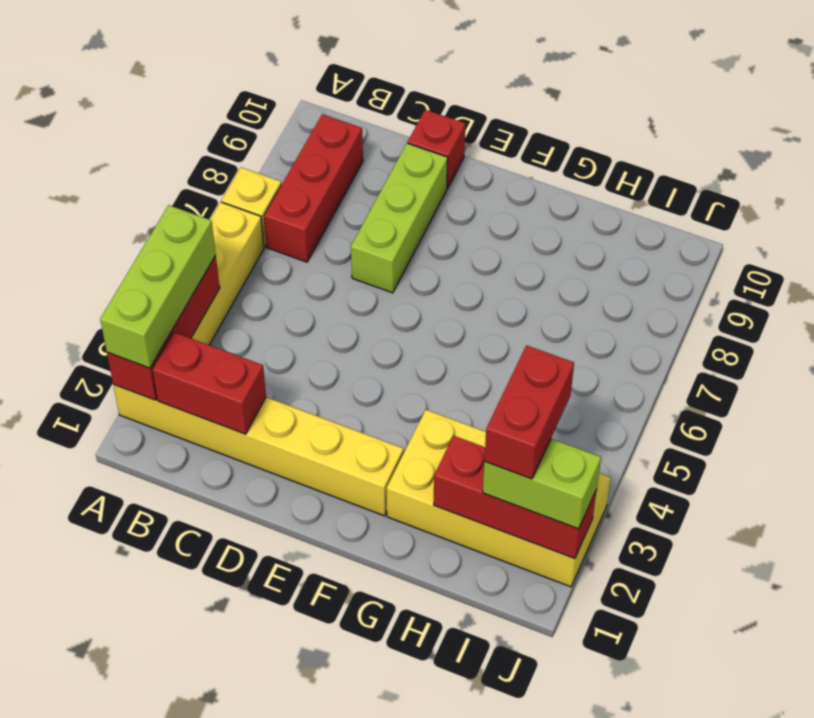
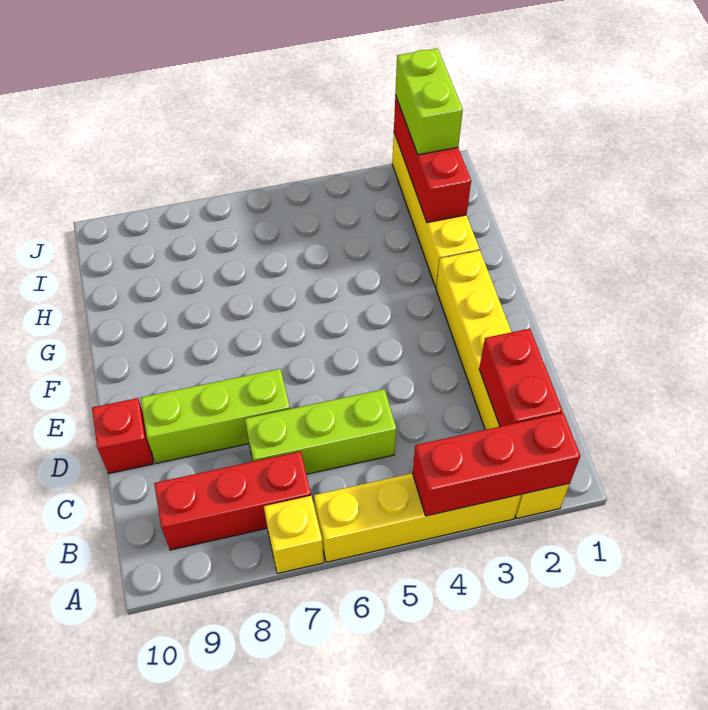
lime 1x3 brick [100,205,216,368] -> lime 1x3 brick moved to [245,389,396,474]
yellow 2x4 brick [387,410,611,587] -> yellow 1x4 brick [392,133,479,287]
red 1x2 brick [484,345,574,479] -> none

